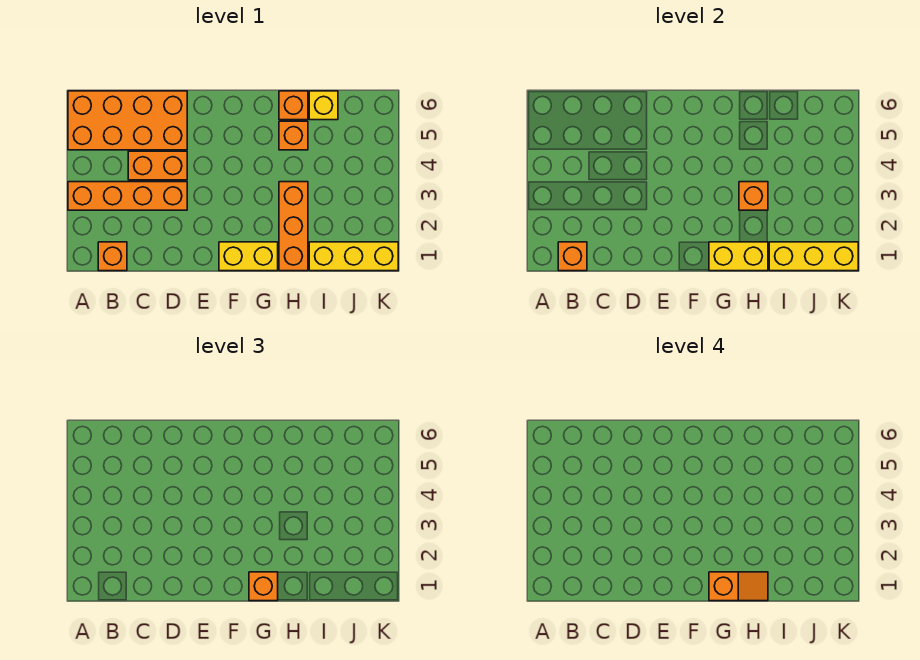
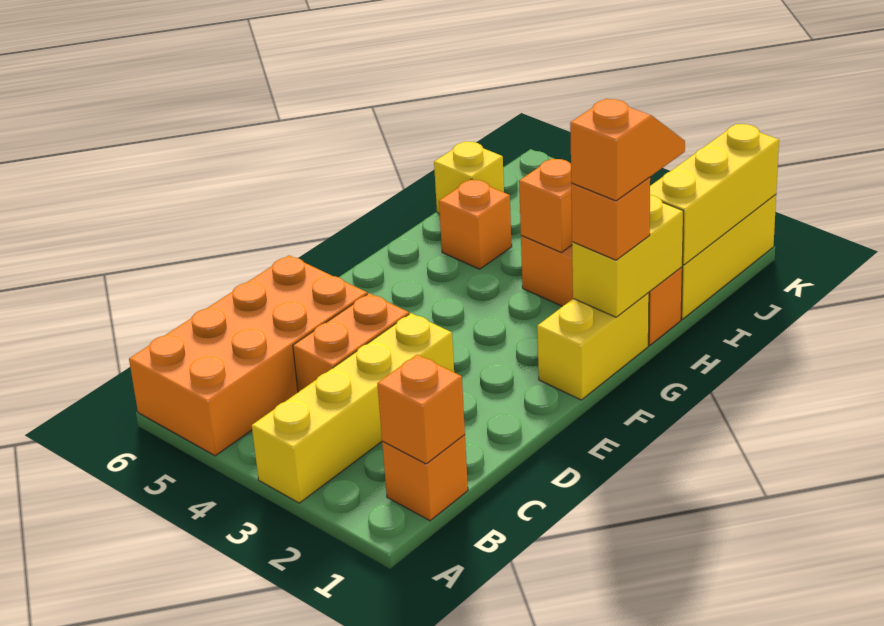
orange 1x4 brick [68,182,187,210] -> yellow 1x4 brick [252,313,454,503]
orange 1x1 brick [279,91,308,120] -> none

